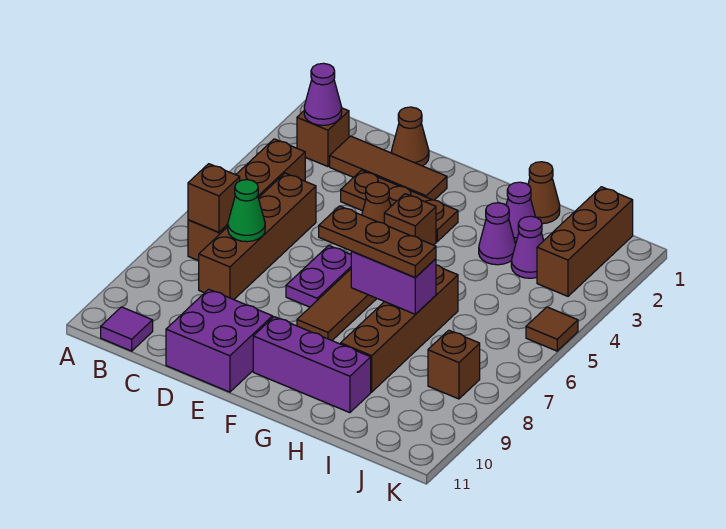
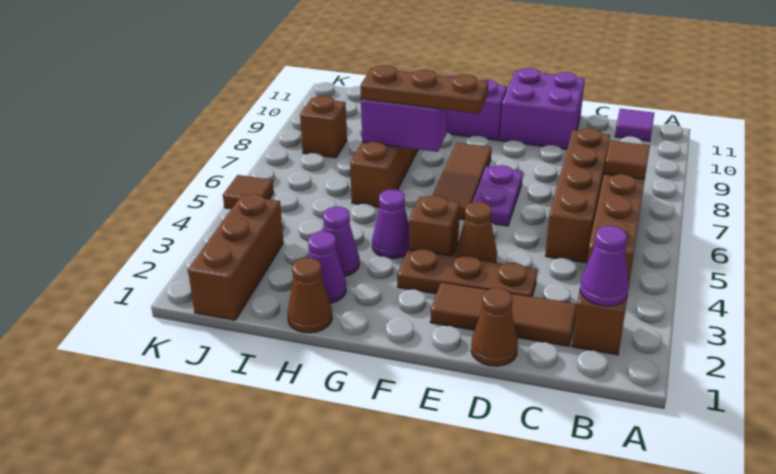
brown 1x1 brick [188,164,240,232] -> brown 1x1 tile [604,140,650,179]
green 1x1 cone [228,180,265,242] -> none
purple 1x1 cone [511,216,544,278] -> purple 1x1 cone moved to [372,190,409,259]

